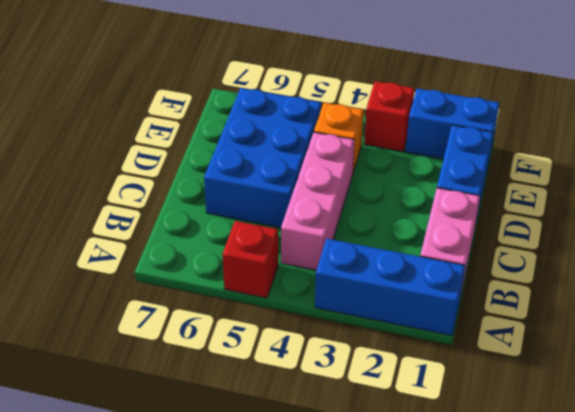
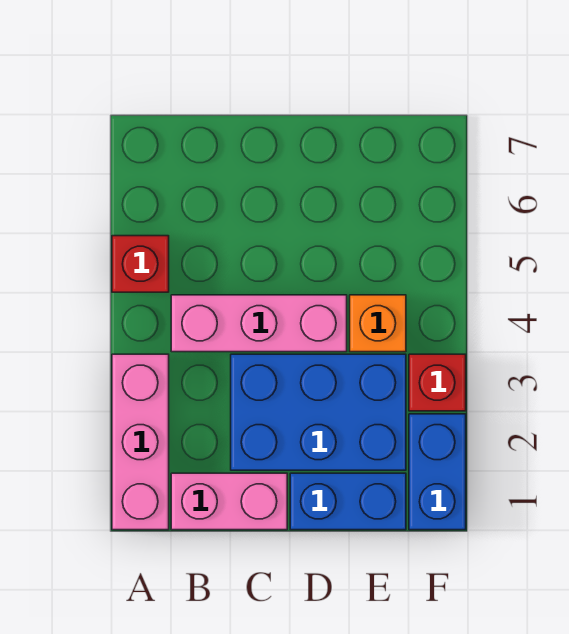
blue 1x3 brick [315,239,465,335] -> pink 1x3 brick [112,354,169,530]
blue 2x3 brick [204,88,322,227] -> blue 2x3 brick moved to [231,354,406,470]

